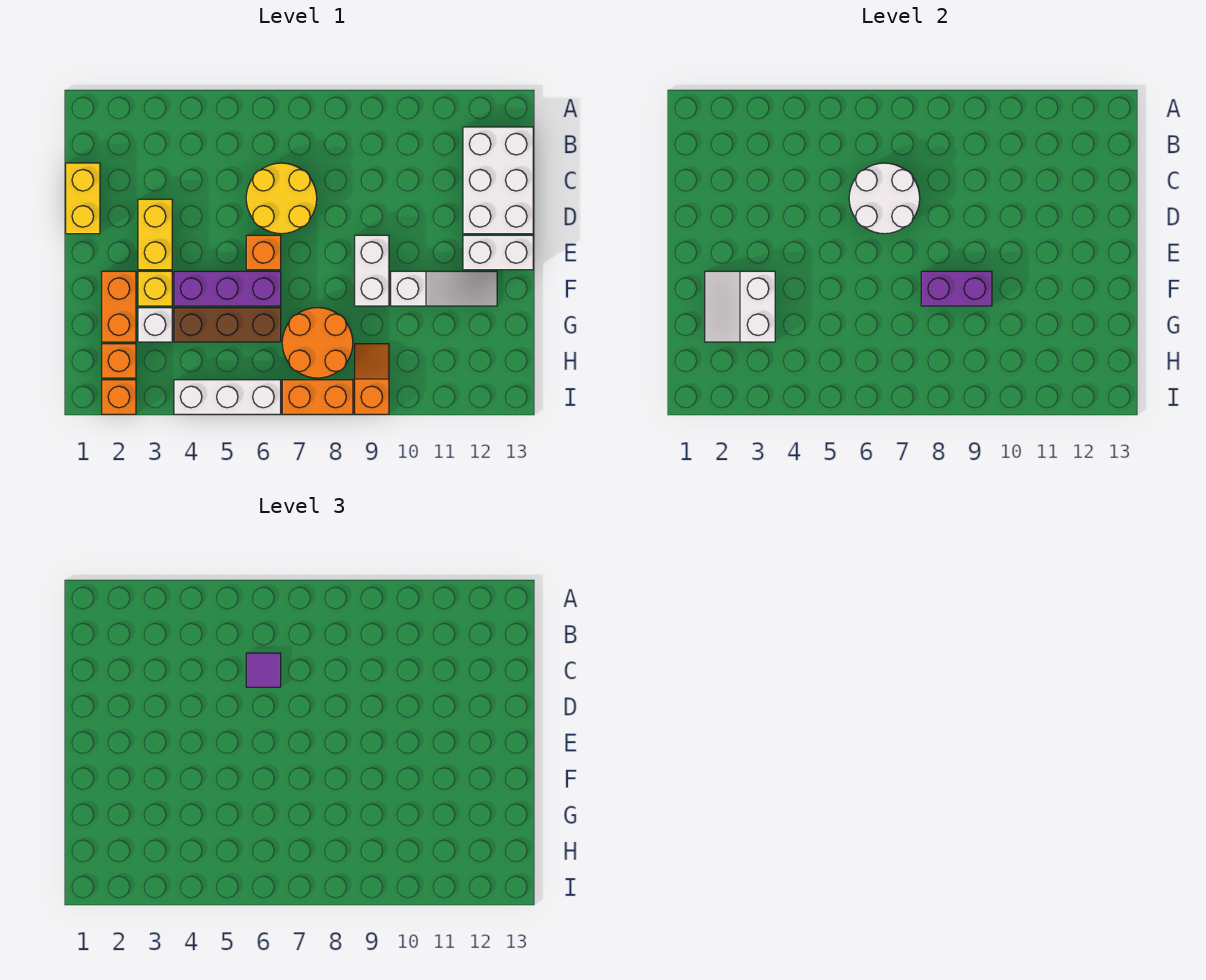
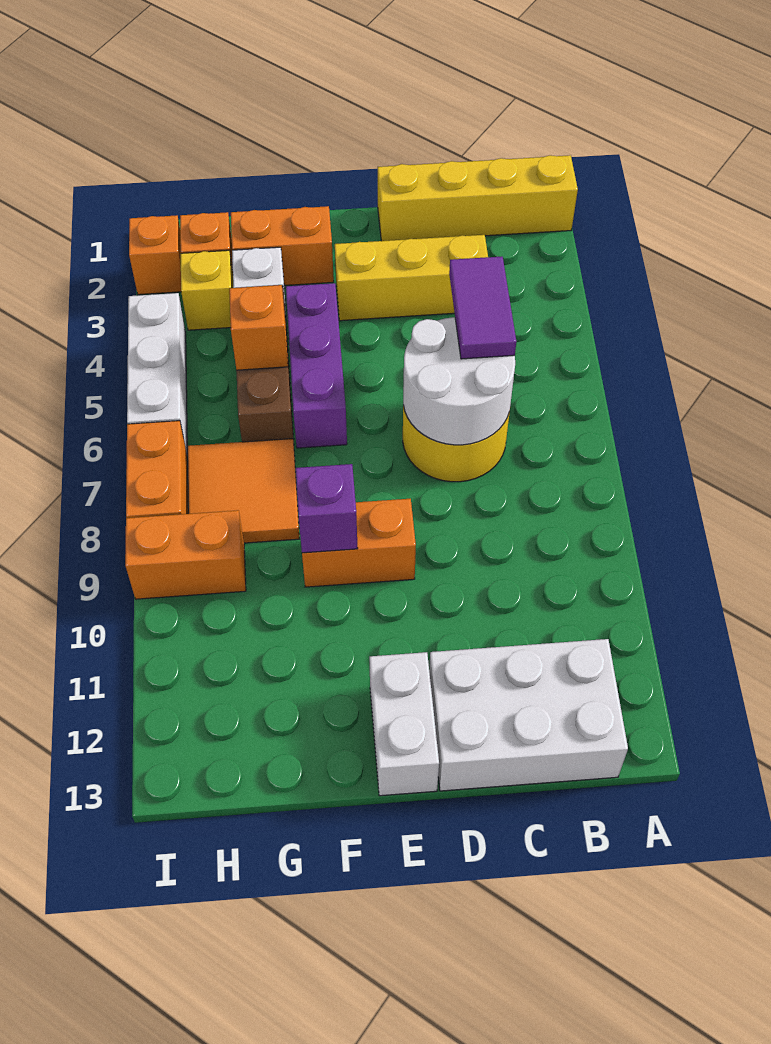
yellow 1x2 brick [66,163,100,234] -> yellow 1x4 brick [378,155,578,241]
purple 1x1 tile [246,653,281,687] -> purple 1x2 tile [449,257,516,359]
yellow 1x2 brick [138,199,172,270] -> yellow 1x3 brick [335,235,488,321]
orange 1x1 brick [246,235,281,270] -> orange 1x1 brick moved to [229,285,288,370]
white 1x2 brick [355,235,389,306] -> orange 1x2 brick [302,499,416,587]
white 2x2 slope [705,271,775,342] -> none
yellow 1x1 brick [138,271,172,306] -> yellow 1x1 brick moved to [181,250,233,330]
purple 1x2 brick [921,271,992,306] -> purple 1x1 brick [296,464,358,553]
white 1x3 slope [391,271,497,306] -> none
orange 2x2 round brick [282,308,353,378] -> orange 2x2 tile [188,439,299,543]
orange 1x2 slope [355,344,389,414] -> orange 1x2 brick [125,510,246,599]

